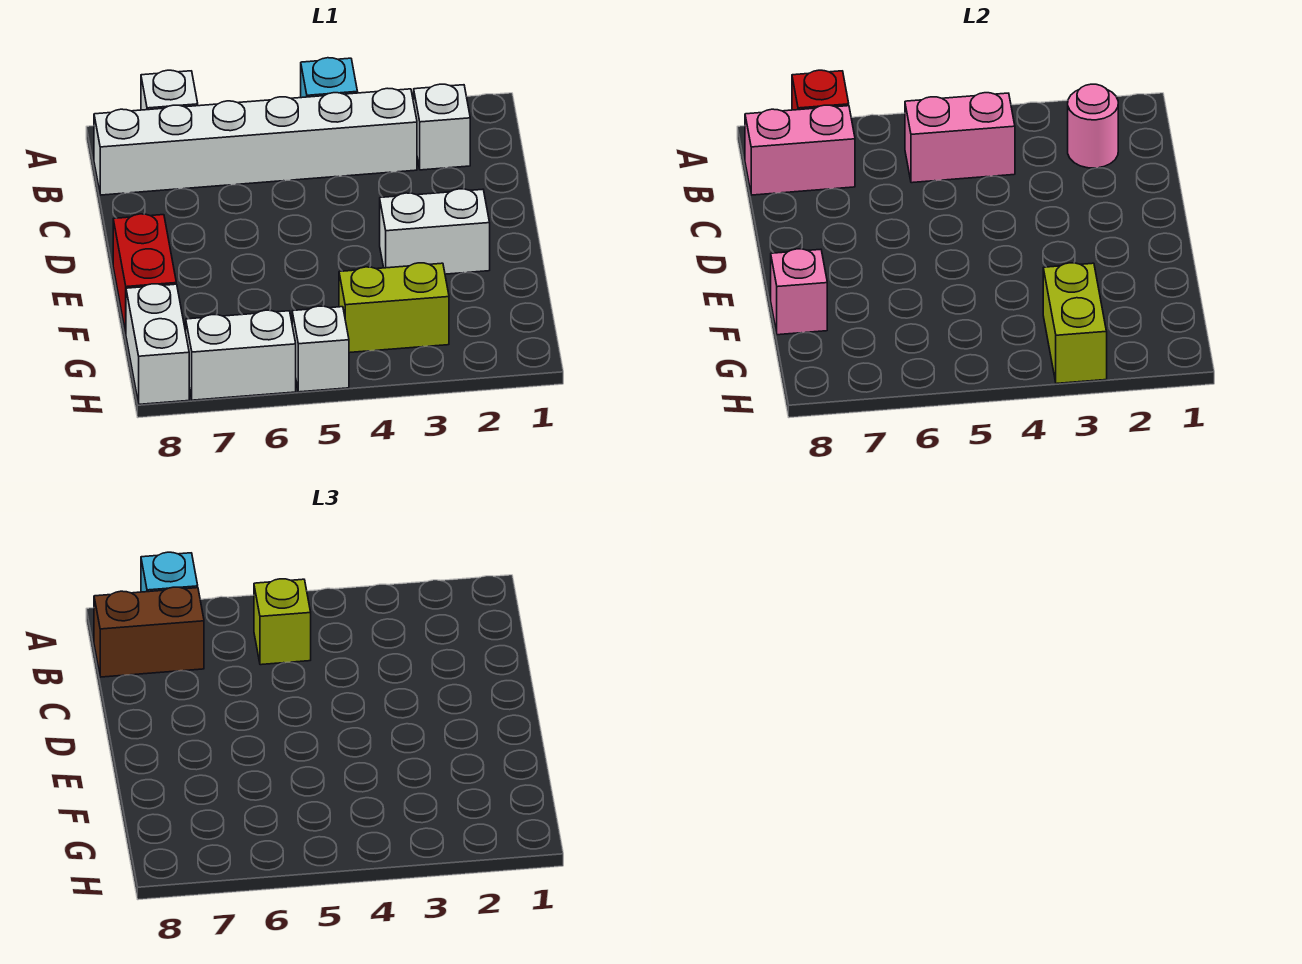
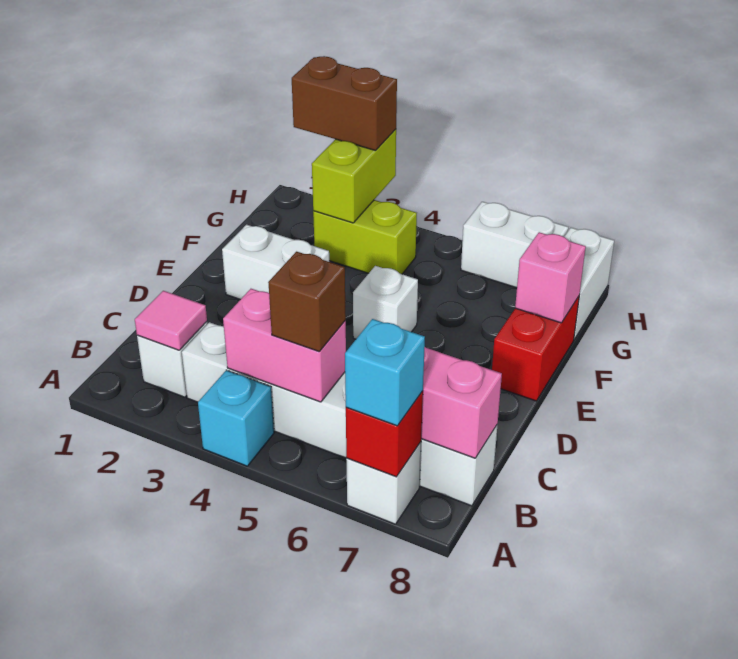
pink 1x1 round brick [1068,84,1118,168] -> pink 1x1 tile [135,291,207,350]
lime 1x1 brick [254,579,311,665] -> brown 1x1 brick [268,252,346,352]
brown 1x2 brick [94,587,204,677] -> brown 1x2 brick moved to [292,56,397,151]
white 1x1 brick [292,306,349,392] -> white 1x1 brick moved to [353,266,418,339]

